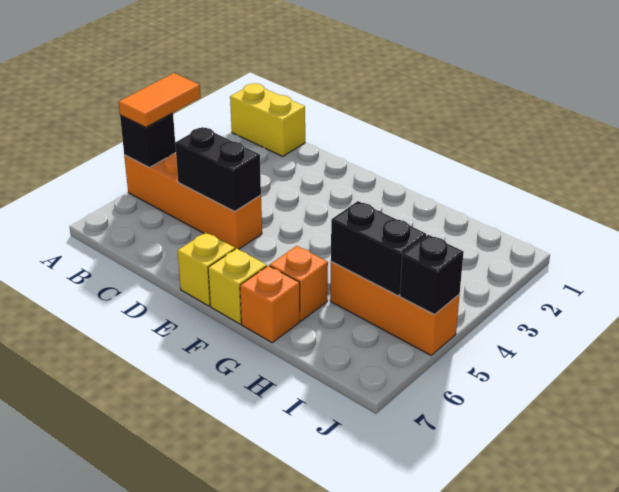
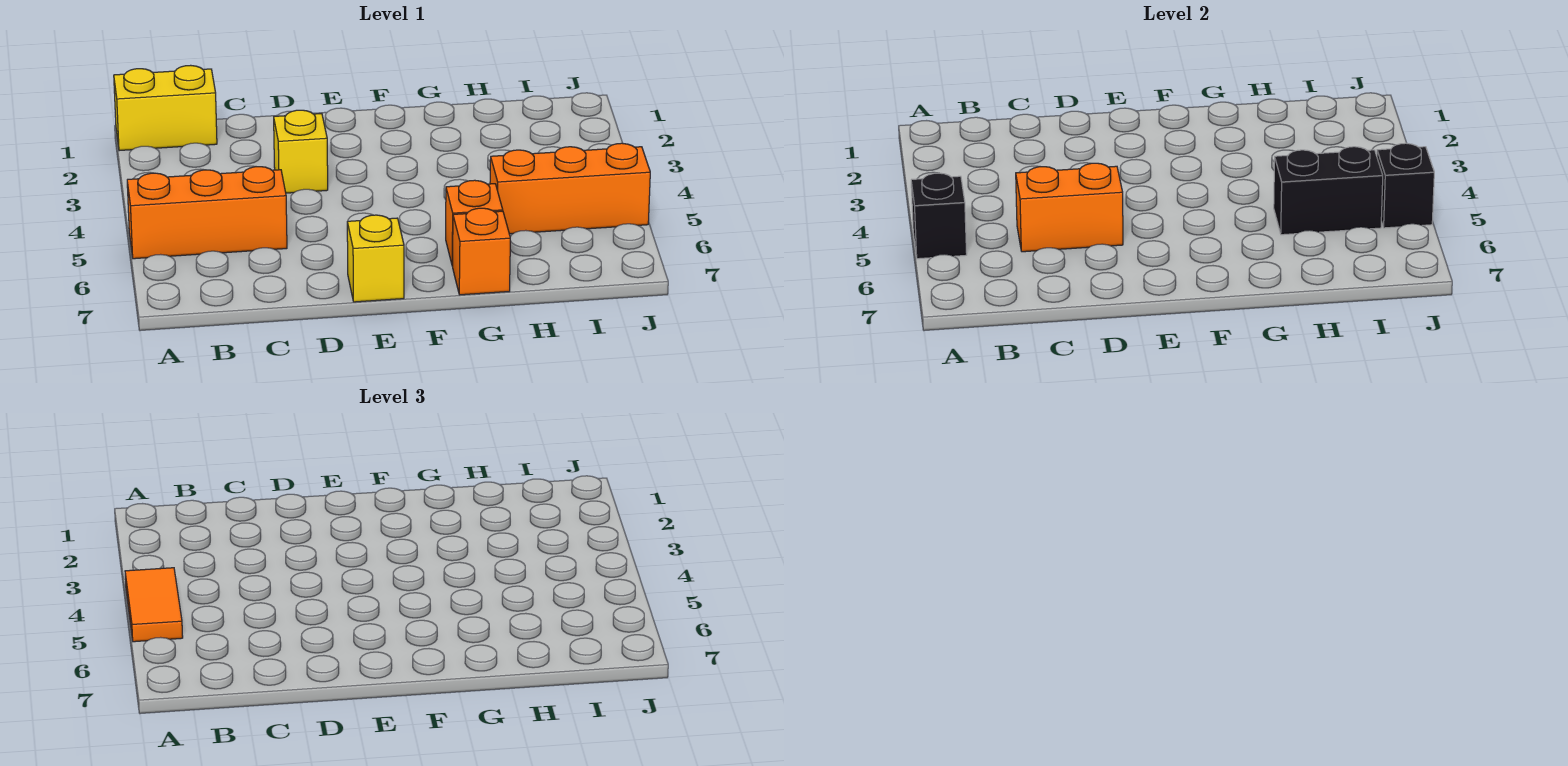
orange 1x4 brick [124,153,262,249] -> orange 1x3 brick [127,167,287,259]
black 1x2 brick [175,127,261,211] -> orange 1x2 brick [1016,163,1123,252]
yellow 1x1 brick [208,248,267,324] -> yellow 1x1 brick moved to [274,110,328,193]

